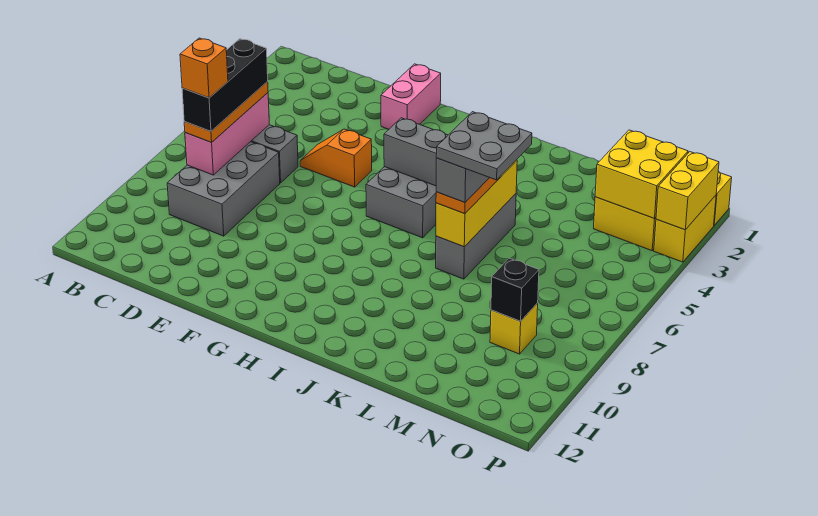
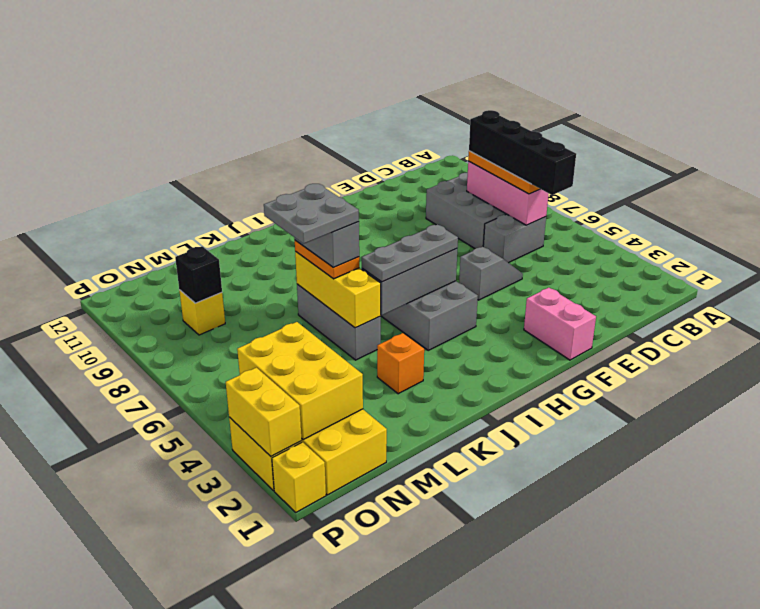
black 1x3 brick [182,39,268,131] -> black 1x4 brick [469,110,576,195]
orange 1x1 brick [180,38,228,98] -> orange 1x1 brick moved to [377,333,424,394]
orange 1x2 slope [300,129,372,187] -> grey 1x2 slope [459,246,523,300]
none -> grey 1x3 plate [362,225,458,282]
yellow 2x2 brick [595,130,688,218] -> yellow 2x3 brick [237,322,363,440]

